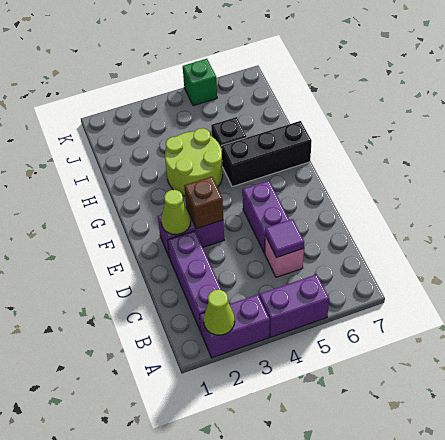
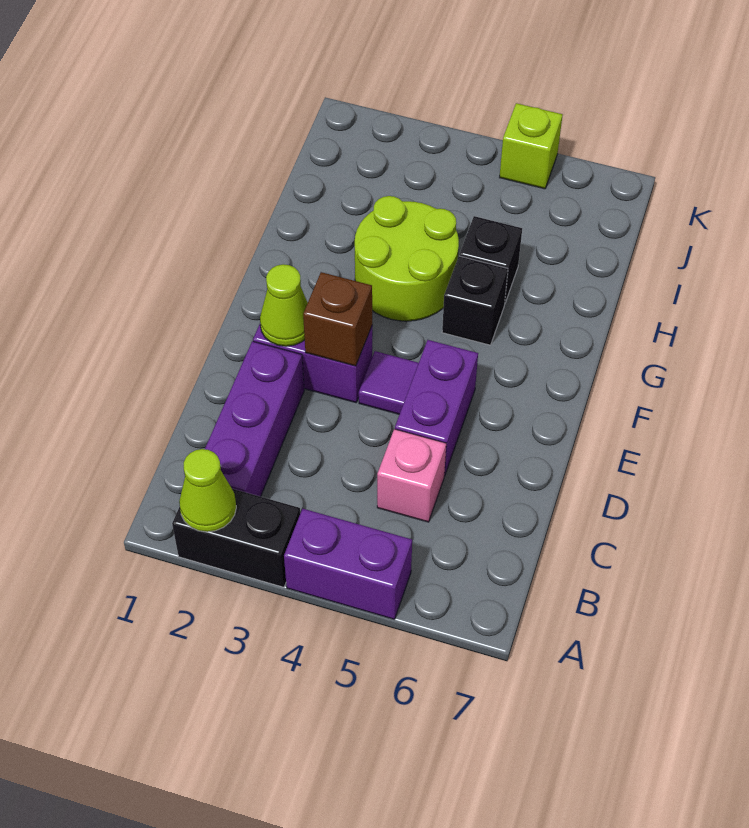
purple 1x2 brick [200,295,270,358] -> black 1x2 brick [172,489,300,587]
purple 1x1 tile [265,219,304,258] -> purple 1x1 tile moved to [359,351,419,414]
black 1x3 brick [222,121,312,187] -> black 1x1 brick [442,256,508,345]
green 1x1 brick [183,59,217,106] -> lime 1x1 brick [500,103,563,189]

